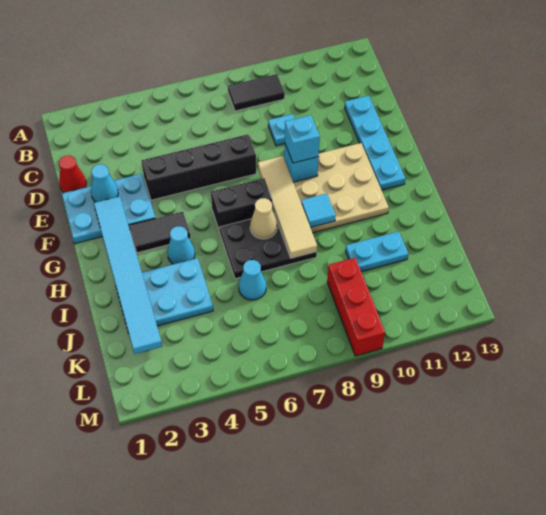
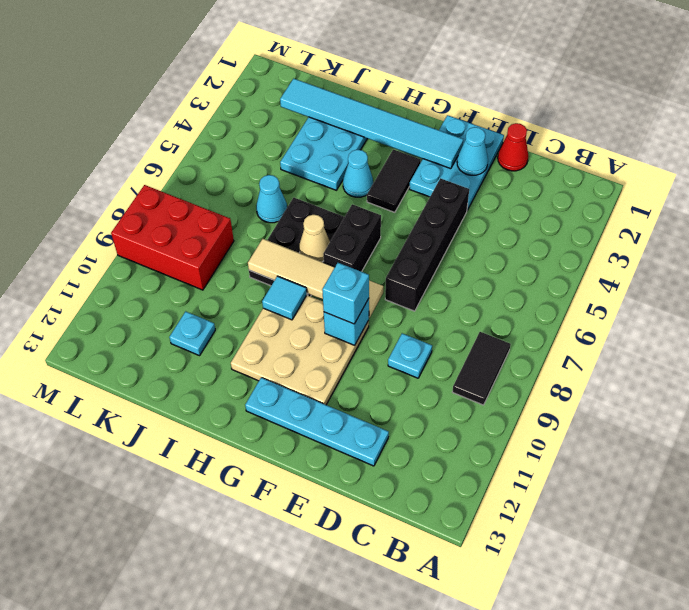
cyan 1x2 plate [345,232,408,272] -> cyan 1x1 plate [169,311,215,356]
red 1x3 brick [327,258,385,356] -> red 2x3 brick [111,185,234,290]

